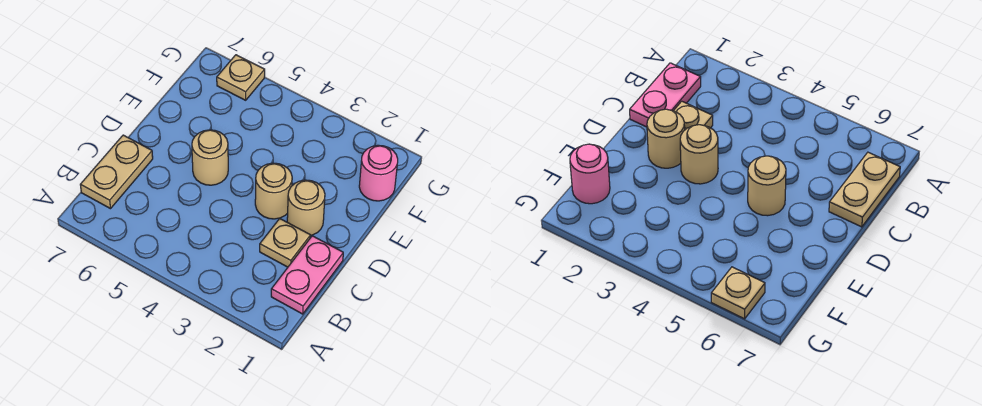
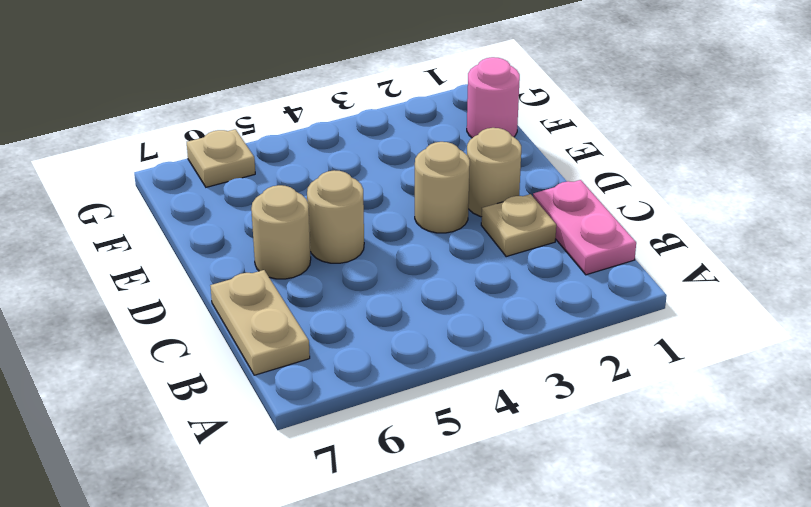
none -> tan 1x1 round brick [251,185,311,279]

